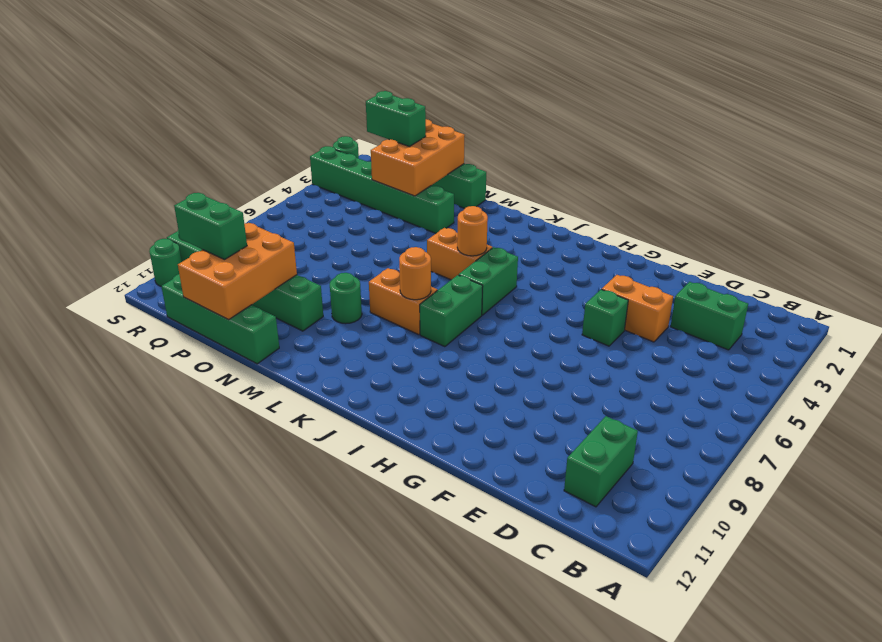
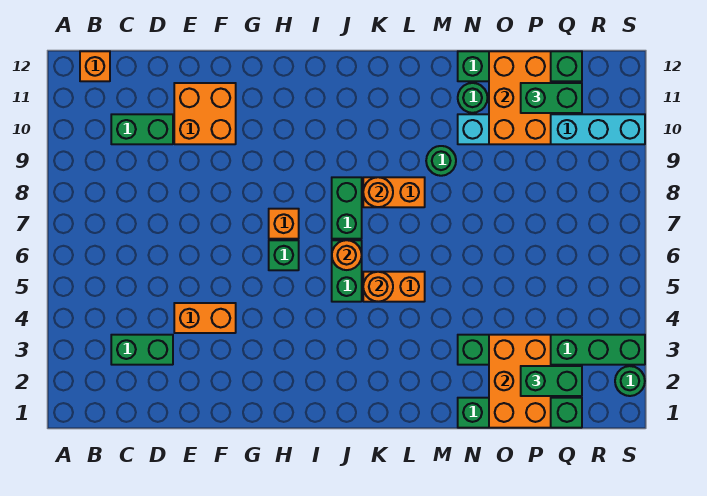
none -> orange 1x1 brick [80,51,110,81]
green 1x2 brick [564,416,638,507] -> green 1x2 brick turned to [111,114,173,144]
none -> orange 2x2 brick [174,83,236,144]
green 1x1 brick [582,289,628,346] -> green 1x1 brick moved to [269,240,299,270]
none -> orange 1x1 brick [269,209,299,239]
none -> orange 1x1 round brick [332,240,362,270]
green 1x6 brick [167,231,323,331] -> cyan 1x6 brick [458,114,645,144]
green 1x1 round brick [149,239,182,286] -> green 1x1 round brick moved to [458,83,488,113]

